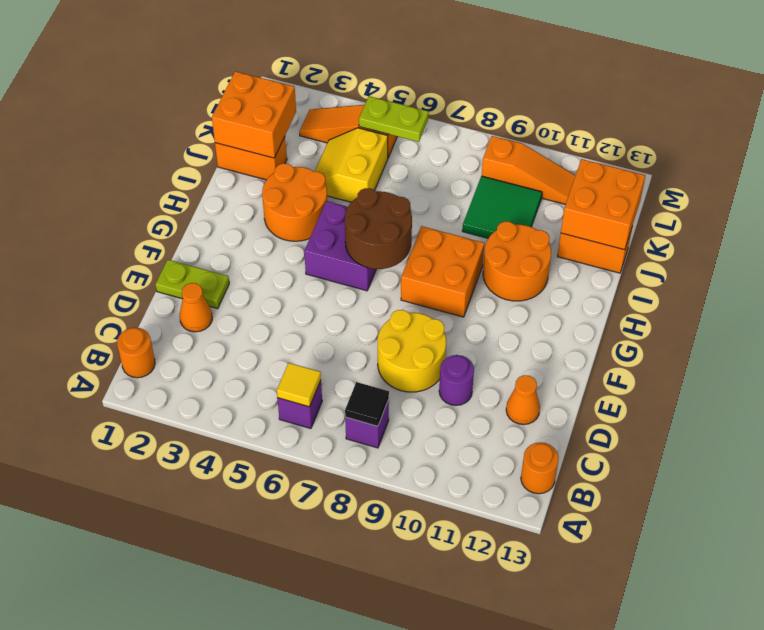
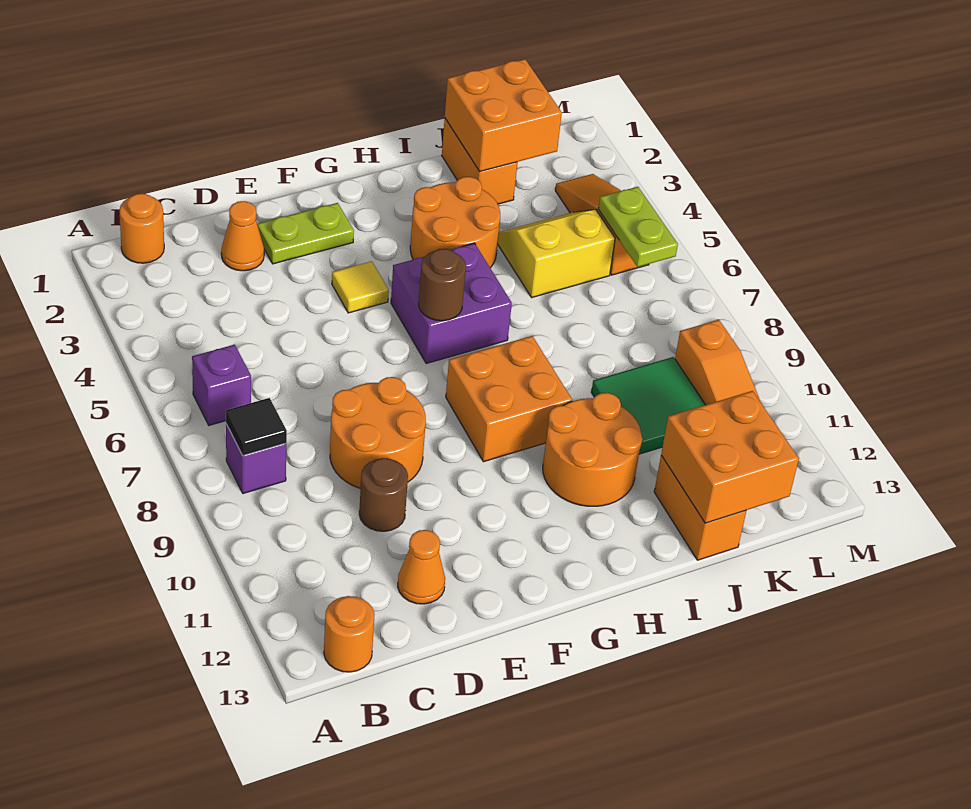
yellow 1x1 tile [277,363,321,407] -> yellow 1x1 tile moved to [332,261,389,313]
yellow 2x2 round brick [378,310,446,392] -> orange 2x2 round brick [330,377,426,488]
purple 1x1 round brick [439,355,474,405] -> brown 1x1 round brick [359,458,408,531]
lime 1x2 plate [155,260,229,309] -> lime 1x2 plate turned to [257,203,354,264]
brown 2x2 round brick [345,188,412,269] -> brown 1x1 round brick [418,249,466,321]

